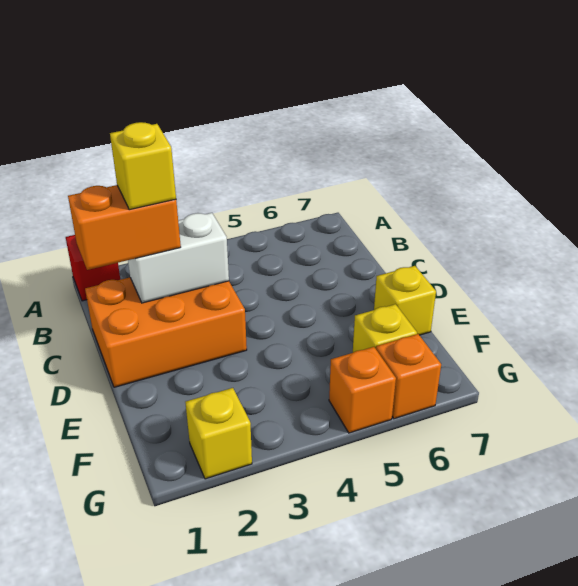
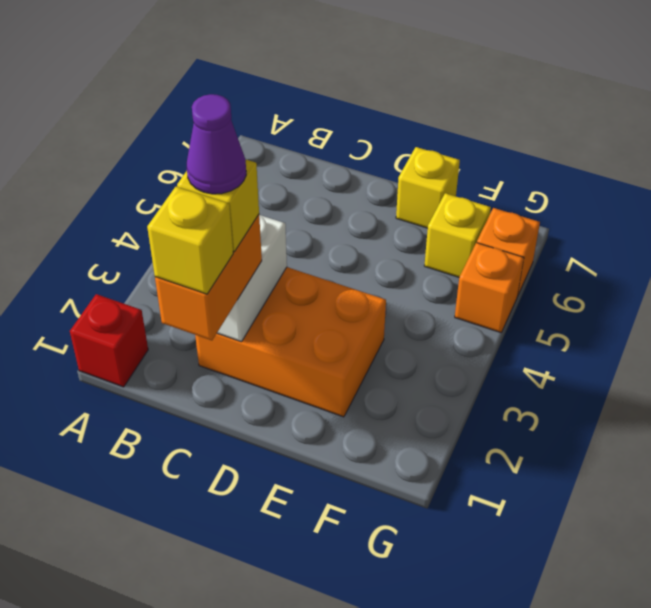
orange 2x3 brick [85,277,247,387] -> orange 2x3 brick turned to [195,267,386,417]
none -> purple 1x1 cone [187,94,246,194]
yellow 1x1 brick [185,388,252,479] -> yellow 1x1 brick moved to [147,187,233,294]

